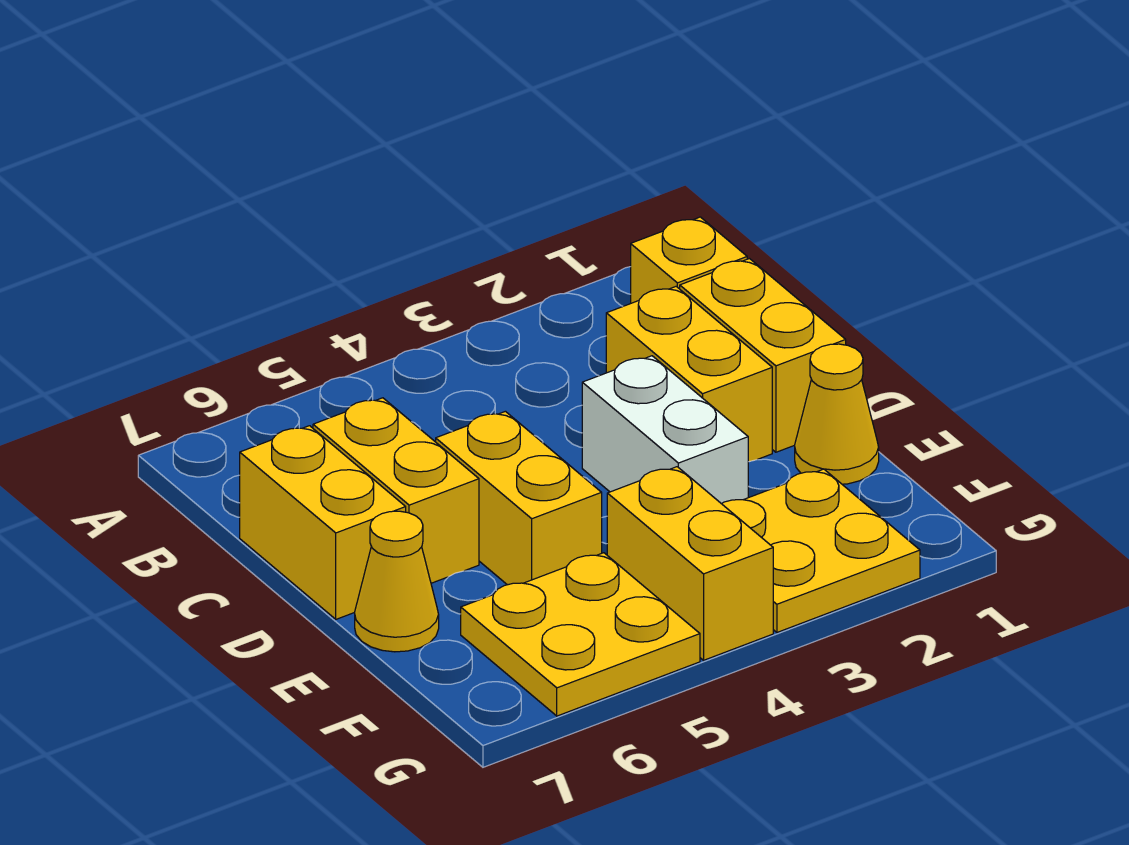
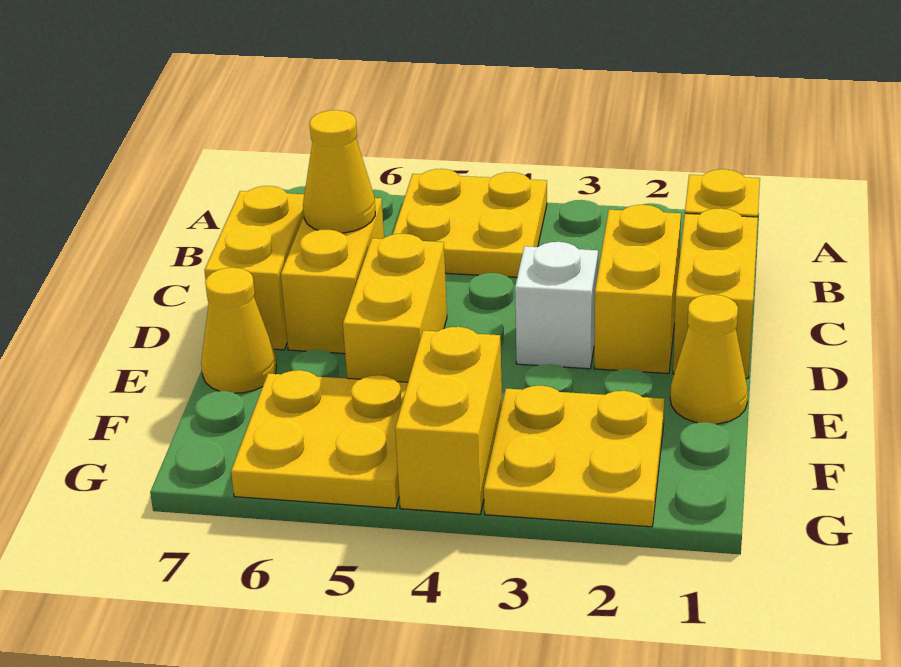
none -> yellow 2x2 plate [393,169,547,277]
none -> yellow 1x1 cone [303,110,375,233]
white 1x2 brick [582,356,748,504] -> white 1x1 brick [515,242,598,369]

